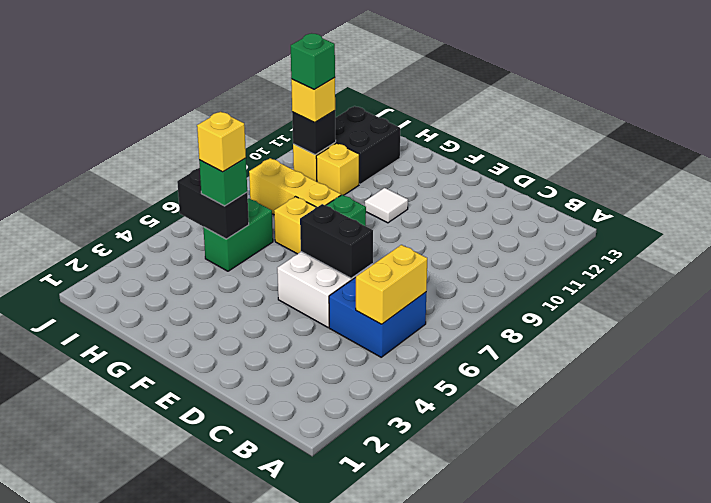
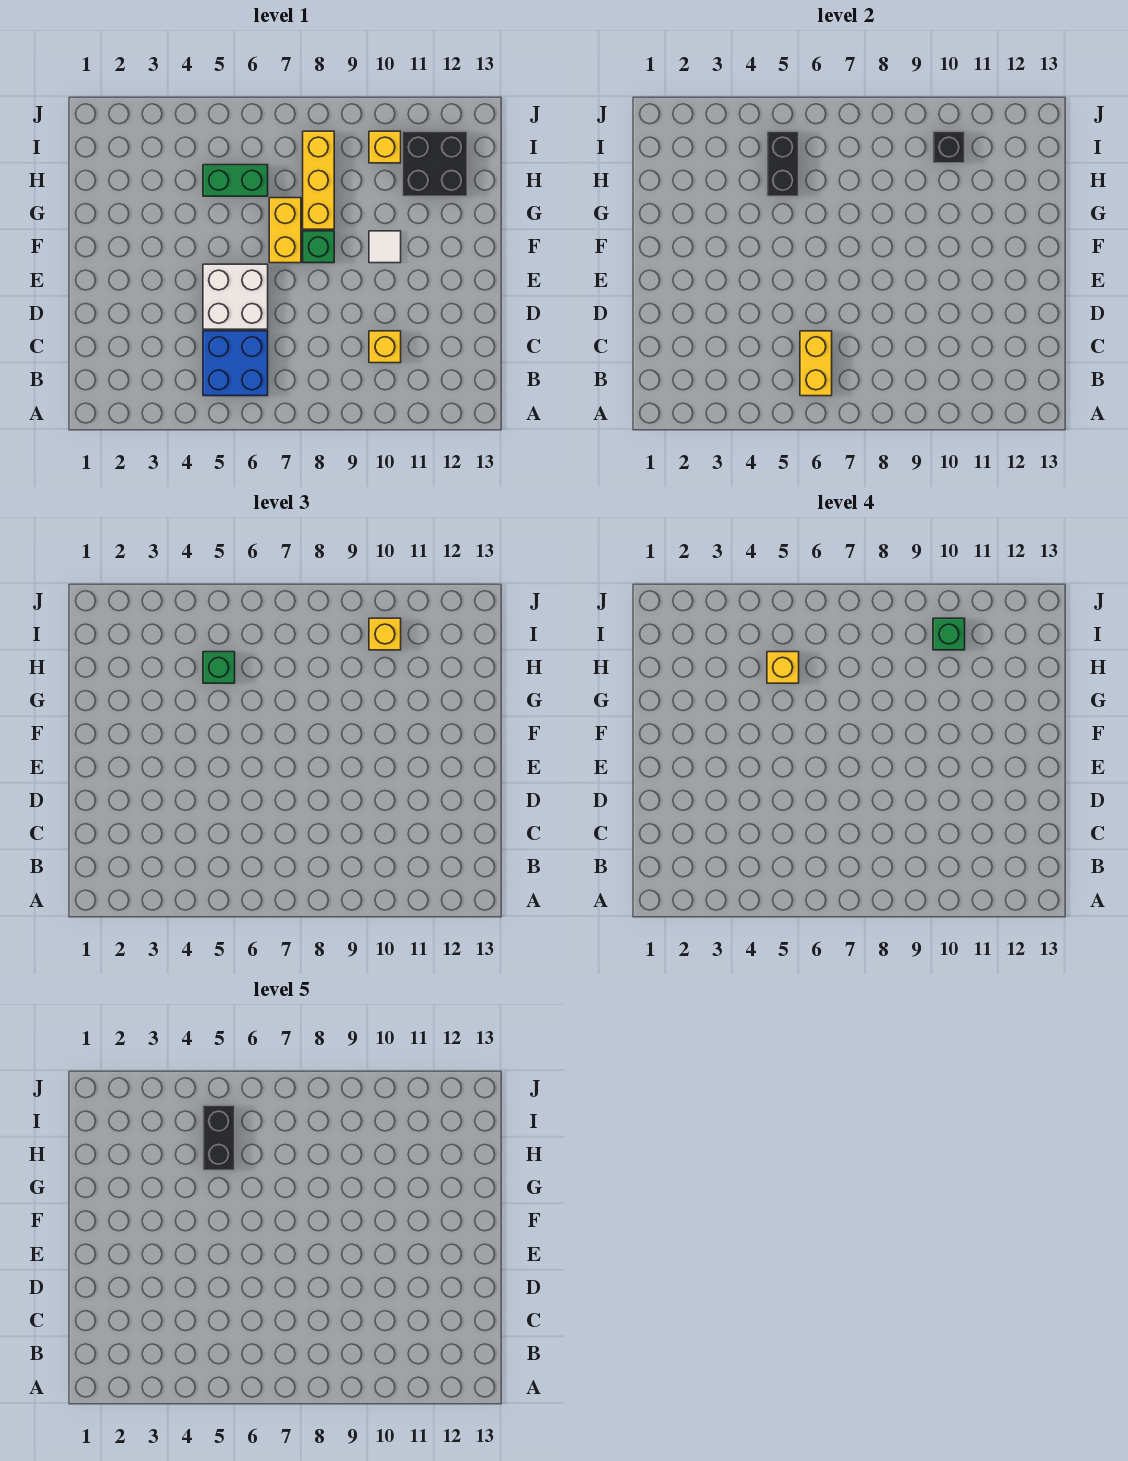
yellow 1x2 brick [356,245,427,324] -> yellow 1x2 brick turned to [800,331,832,396]
black 1x2 brick [300,204,373,278] -> black 1x2 brick moved to [203,1105,235,1170]
yellow 1x1 brick [316,143,359,195] -> yellow 1x1 brick moved to [369,331,401,363]

